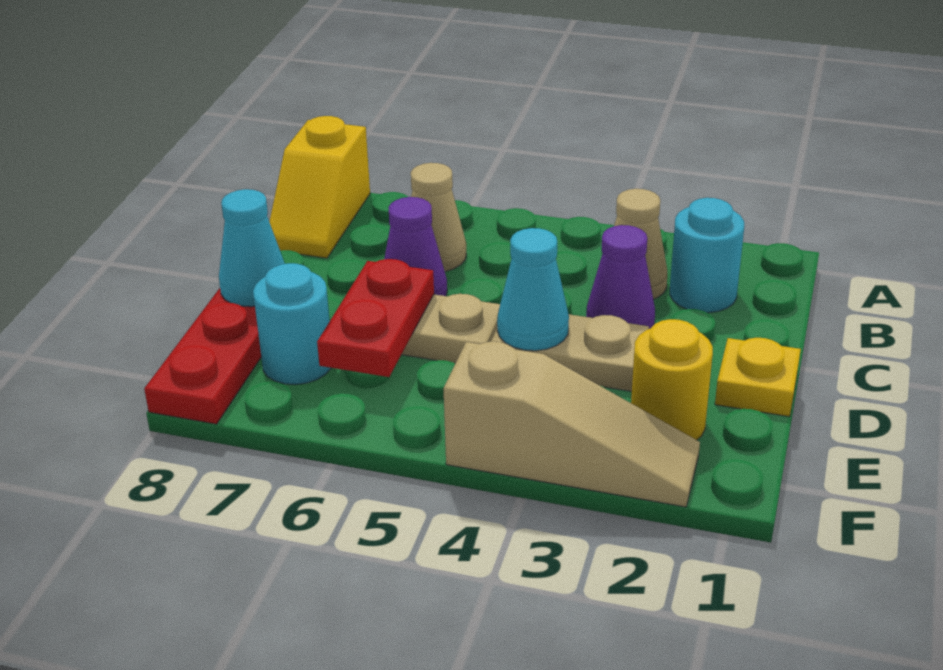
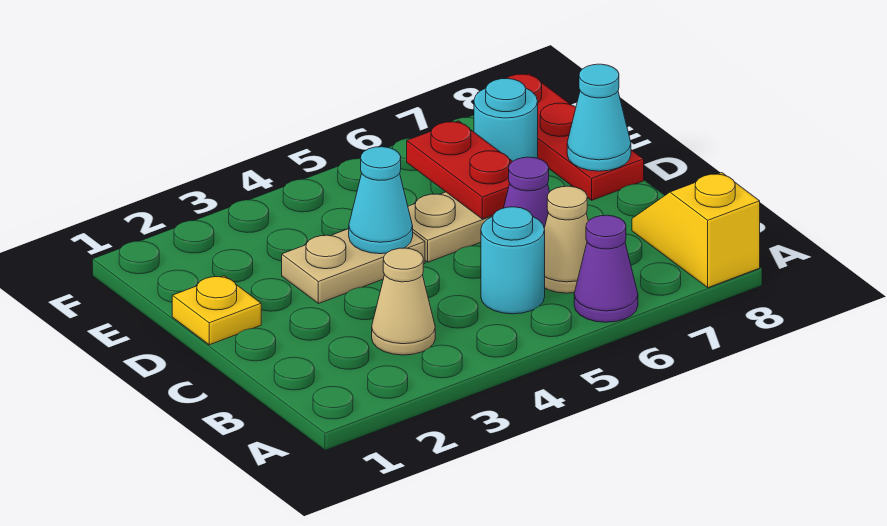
cyan 1x1 round brick [670,198,744,313] -> cyan 1x1 round brick moved to [481,207,545,314]
purple 1x1 cone [586,225,655,329] -> purple 1x1 cone moved to [574,215,638,322]
yellow 1x1 round brick [631,319,713,440] -> none
tan 1x3 slope [443,342,700,507] -> none

